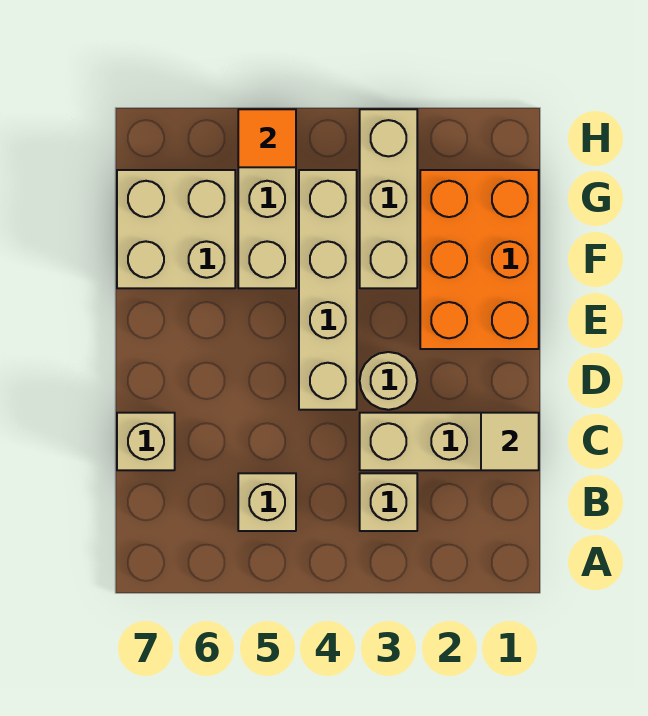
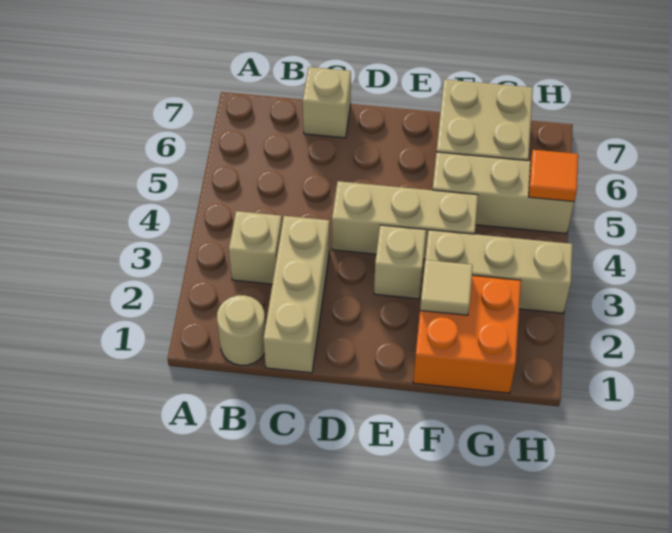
tan 1x1 brick [238,473,296,531] -> tan 1x1 brick moved to [374,225,426,299]
tan 1x1 tile [481,413,539,470] -> tan 1x1 tile moved to [420,260,473,315]
tan 1x1 round brick [360,352,417,410] -> tan 1x1 round brick moved to [217,295,265,365]
tan 1x4 brick [299,170,357,410] -> tan 1x3 brick [332,181,478,259]
orange 2x3 brick [420,170,539,349] -> orange 2x2 brick [413,275,521,393]

